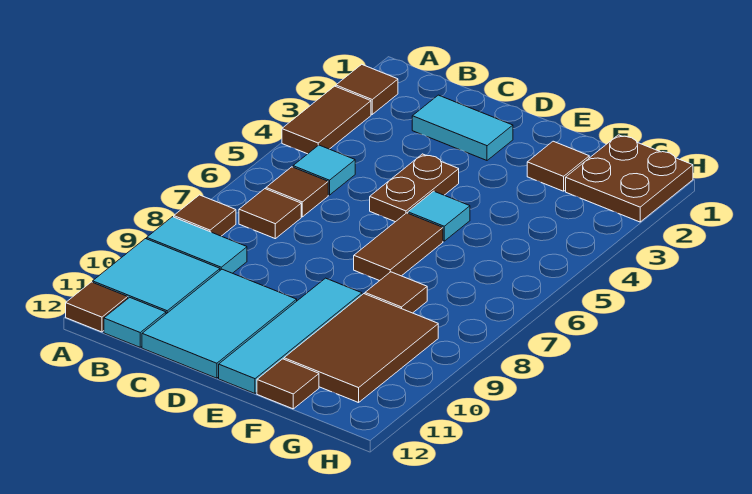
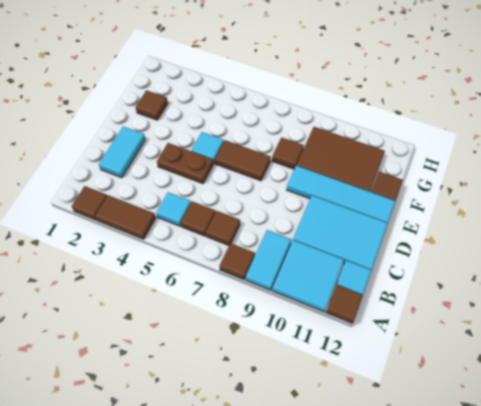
brown 2x2 plate [566,135,693,222] -> none

